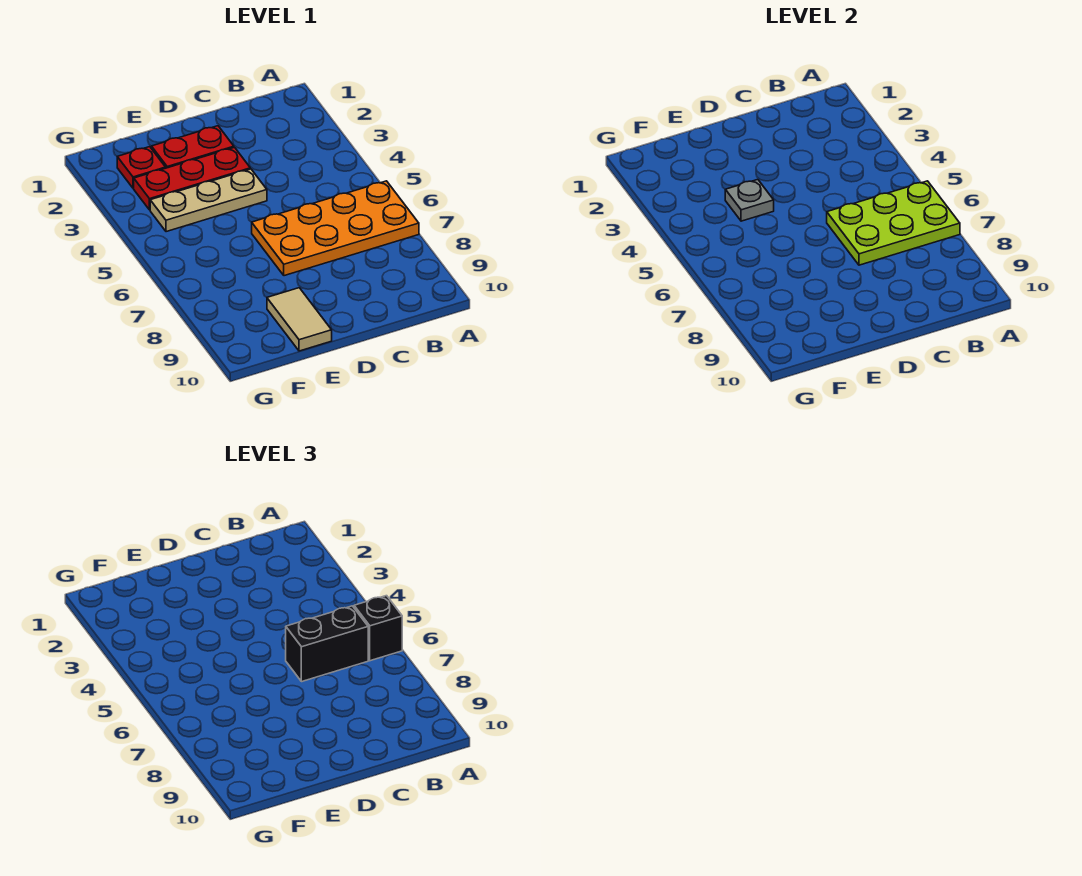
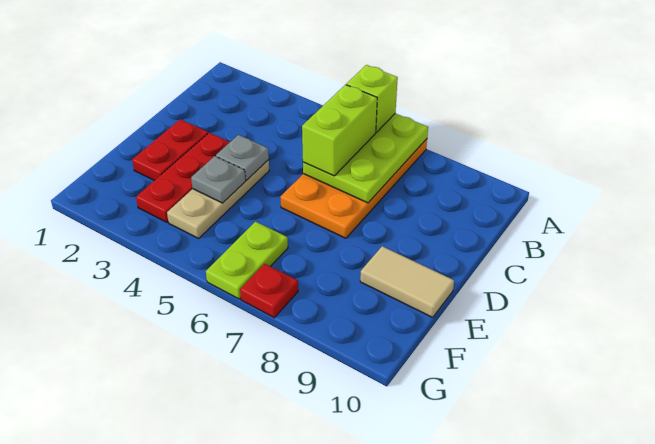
black 1x1 brick [354,596,402,661] -> lime 1x1 brick [346,65,398,132]
black 1x2 brick [286,606,368,682] -> lime 1x2 brick [302,85,377,176]
none -> grey 1x1 plate [216,135,269,180]
red 1x1 plate [117,147,166,188] -> red 1x1 plate moved to [240,264,298,318]
none -> lime 1x2 plate [206,222,288,299]

